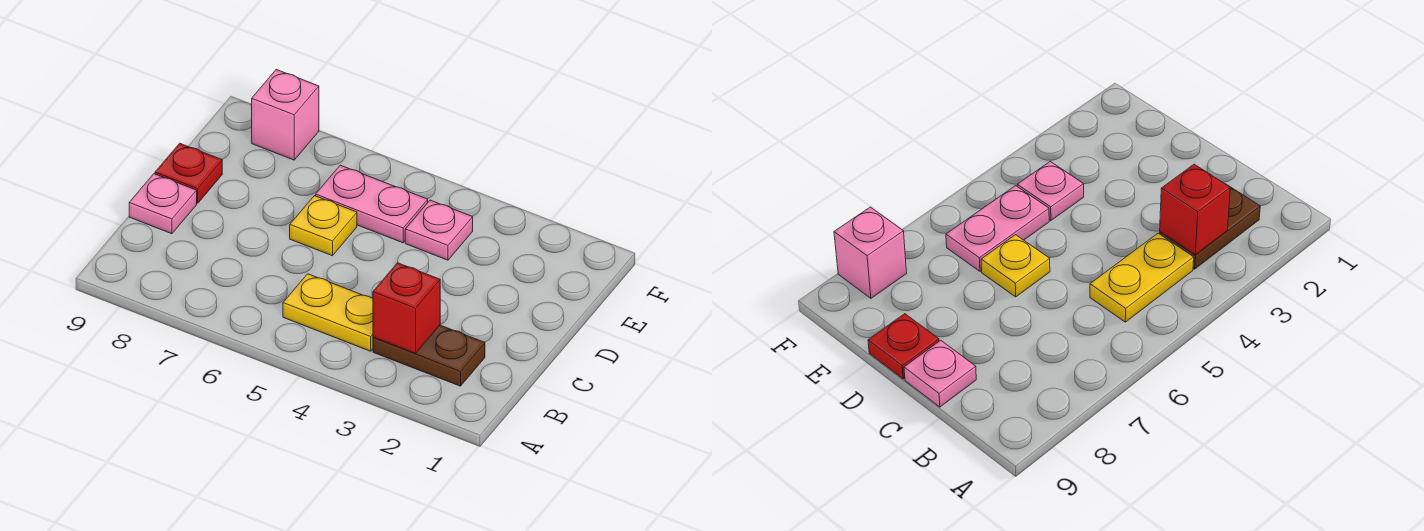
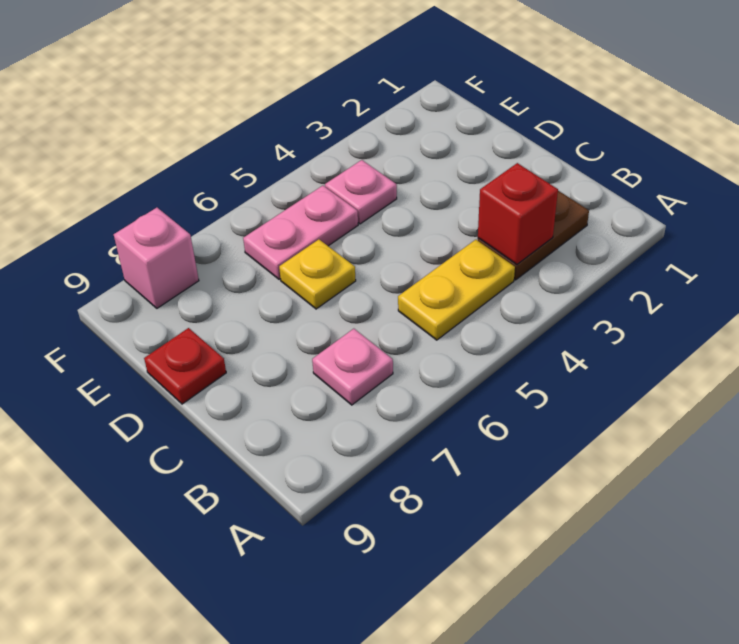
pink 1x1 plate [129,174,197,234] -> pink 1x1 plate moved to [312,329,393,405]

